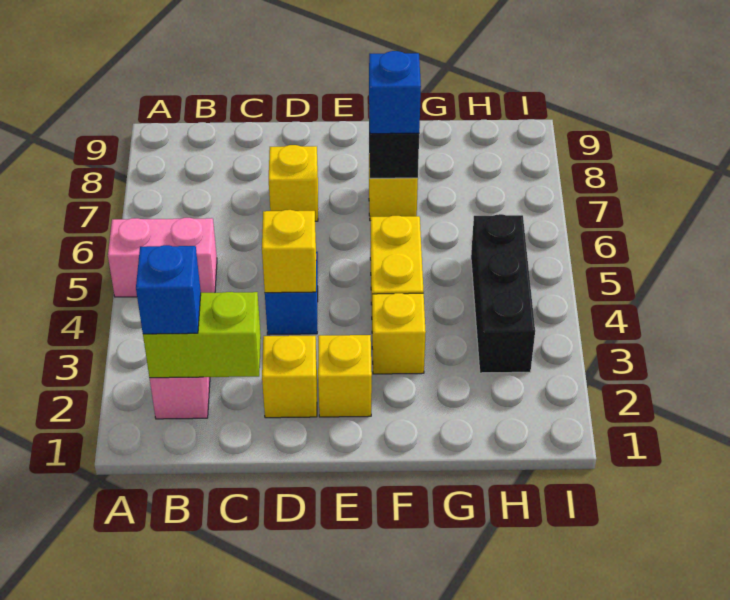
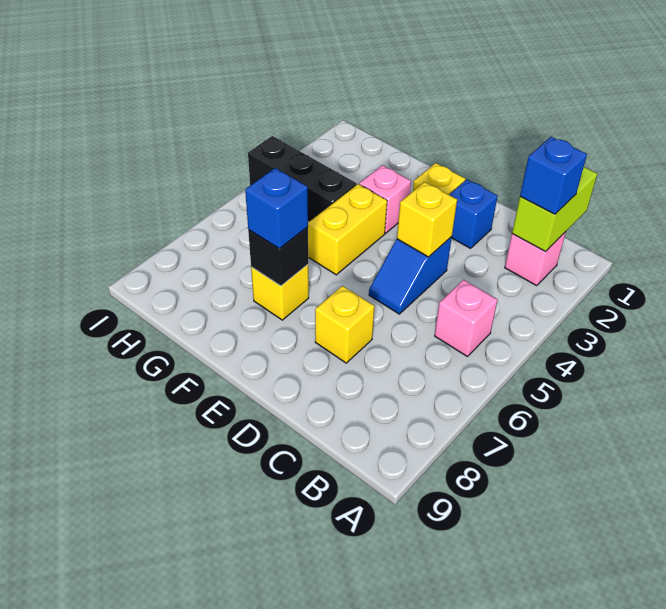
pink 1x2 brick [108,218,217,297] -> pink 1x1 brick [435,280,498,357]
lime 1x2 brick [143,292,261,378] -> lime 1x2 brick turned to [512,167,597,252]
yellow 1x1 brick [262,336,317,418] -> blue 1x1 brick [449,180,498,248]
yellow 1x1 brick [372,293,426,374] -> pink 1x1 brick [359,165,411,233]
black 1x3 brick [471,214,535,373] -> black 1x3 brick turned to [248,136,357,222]

